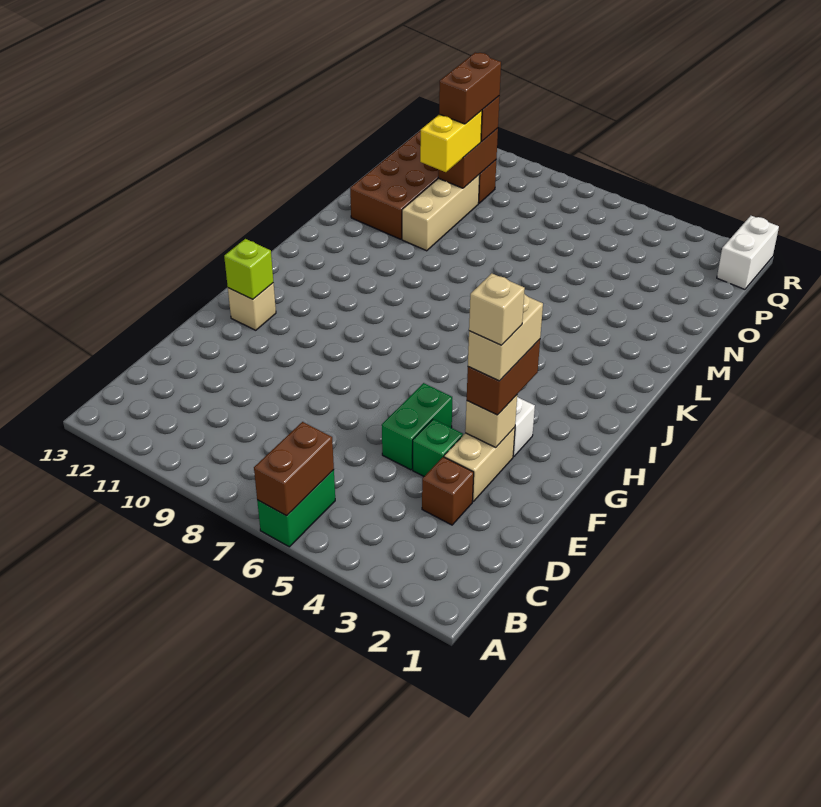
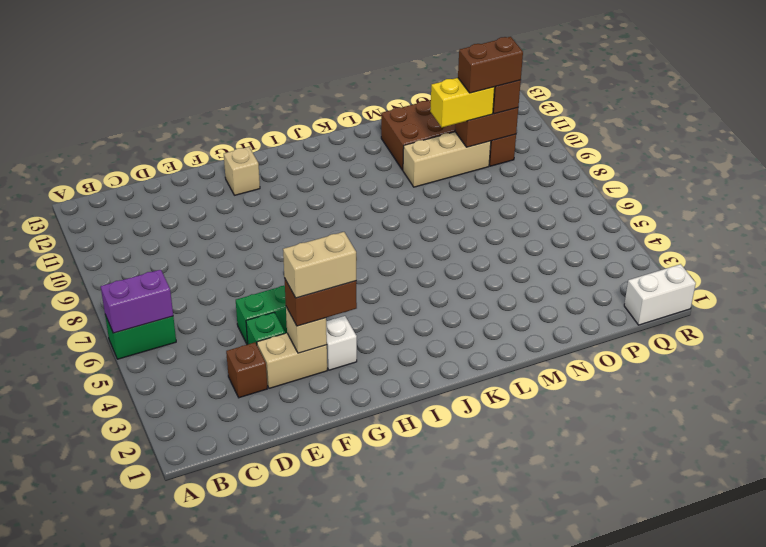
brown 1x2 brick [254,422,334,516] -> purple 1x2 brick [101,270,173,333]
tan 1x1 brick [469,273,525,345] -> none
lime 1x1 brick [224,239,273,299] -> none

